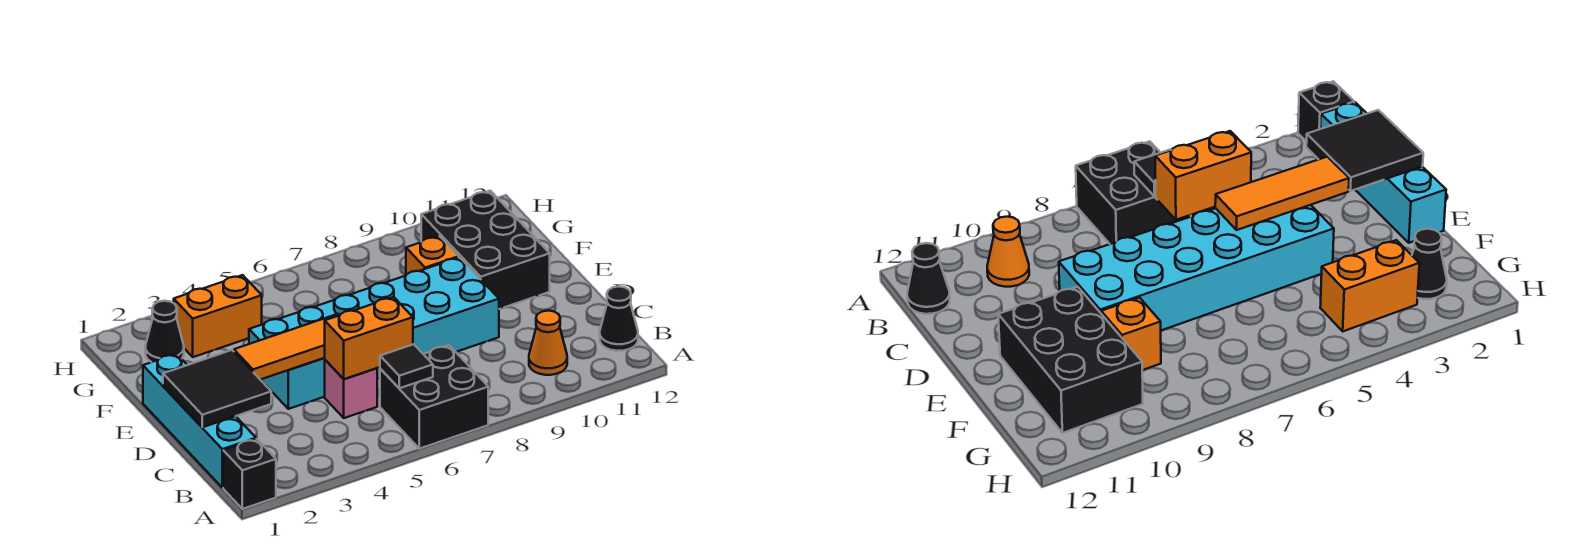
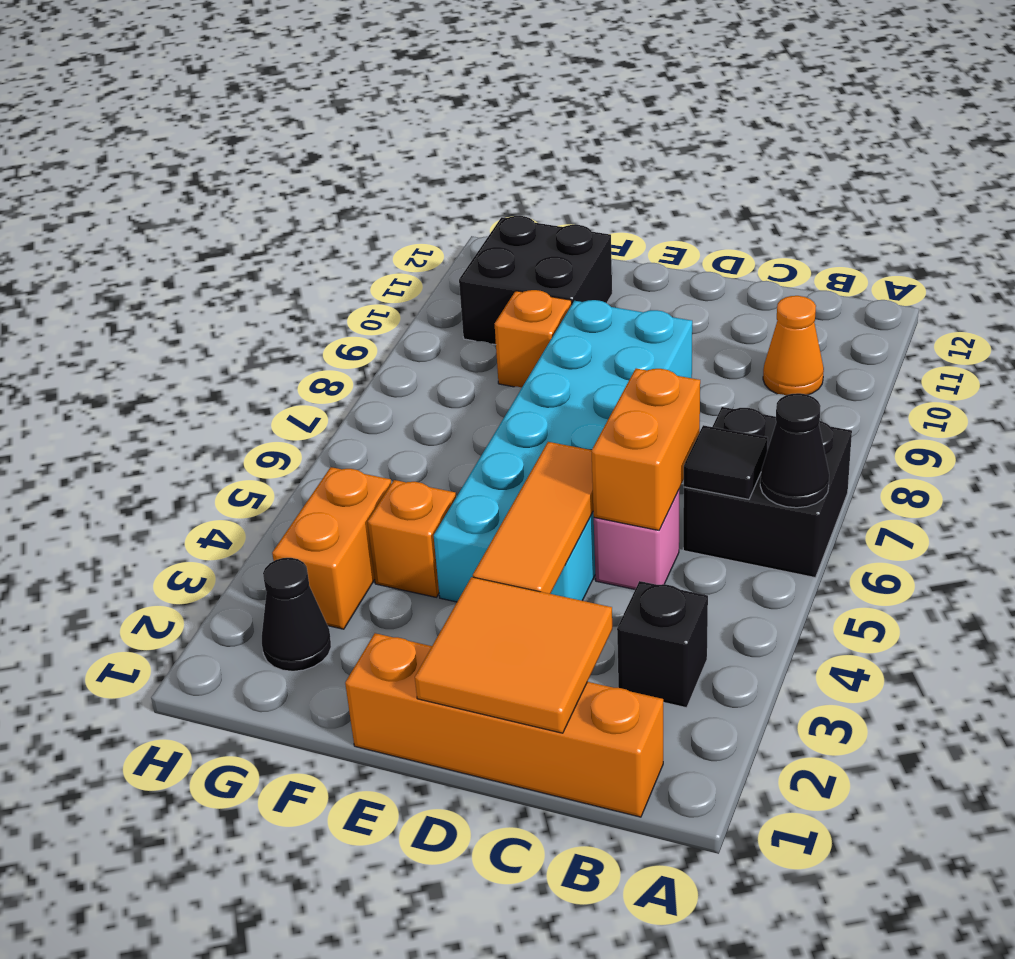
black 1x1 brick [223,439,276,509] -> black 1x1 brick moved to [617,581,708,708]
cyan 1x4 brick [143,354,256,488] -> orange 1x4 brick [345,633,663,817]
black 1x1 cone [600,287,638,351] -> black 1x1 cone moved to [760,393,829,508]
black 2x2 tile [163,350,271,427] -> orange 2x2 tile [415,577,612,733]
black 2x3 brick [421,191,550,309] -> black 2x2 brick [459,216,612,345]
none -> orange 1x1 brick [368,480,456,597]

